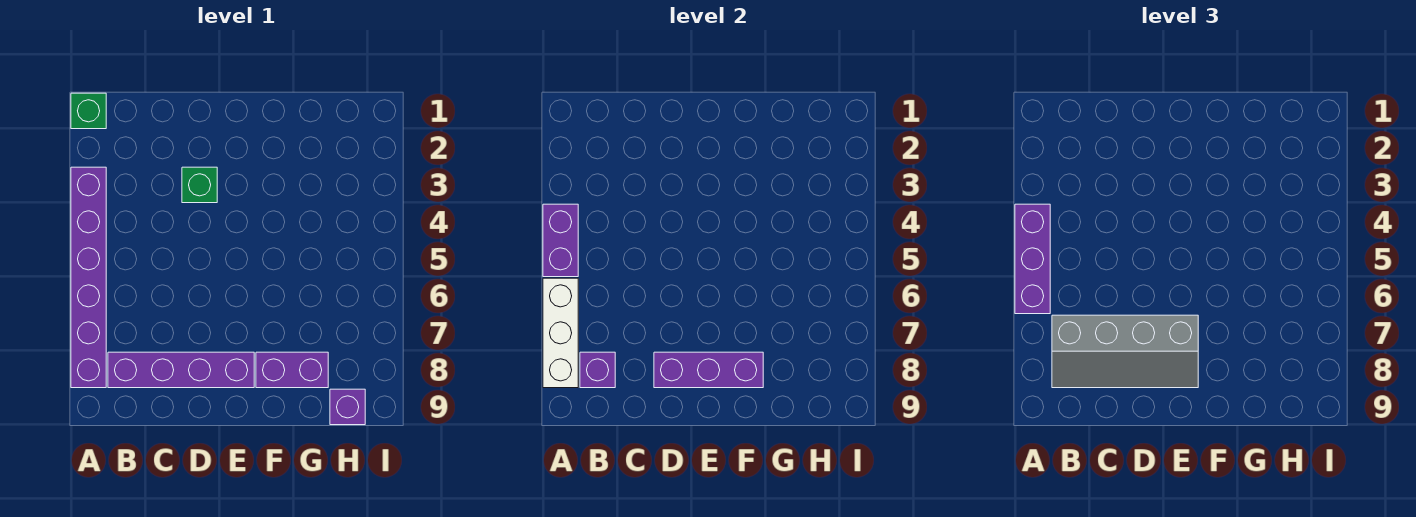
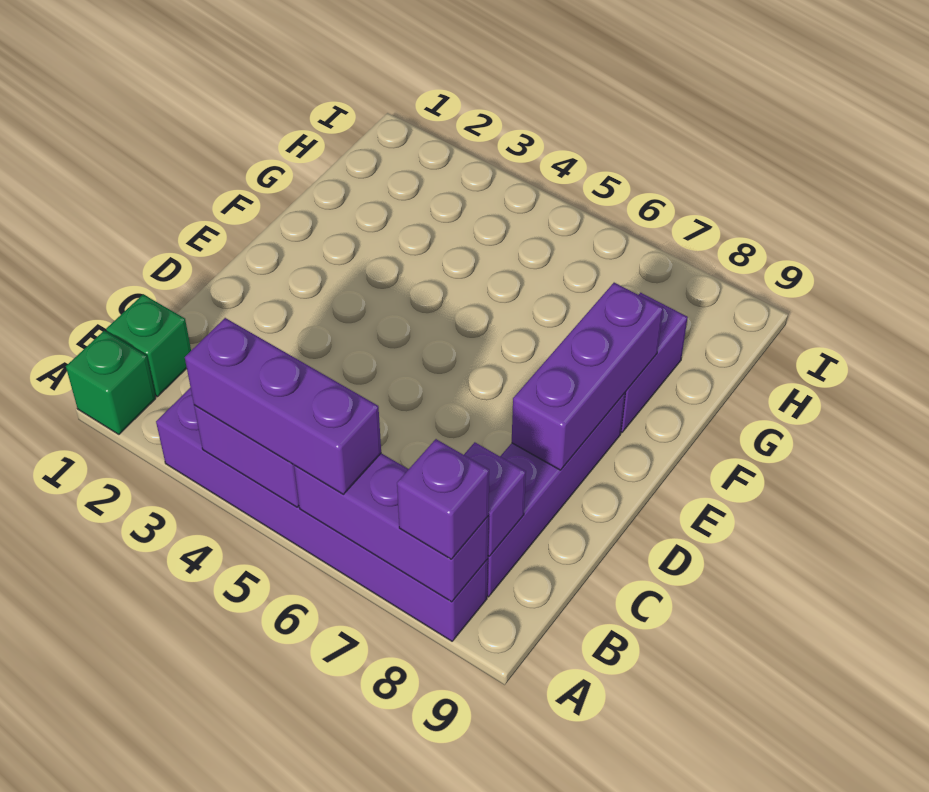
white 1x3 brick [543,278,578,388] -> purple 1x3 brick [294,453,488,602]
grey 2x4 slope [1052,315,1198,388] -> none
green 1x1 brick [182,167,217,203] -> green 1x1 brick moved to [106,294,191,397]
purple 1x1 brick [330,389,365,425] -> purple 1x1 brick moved to [397,439,489,559]

